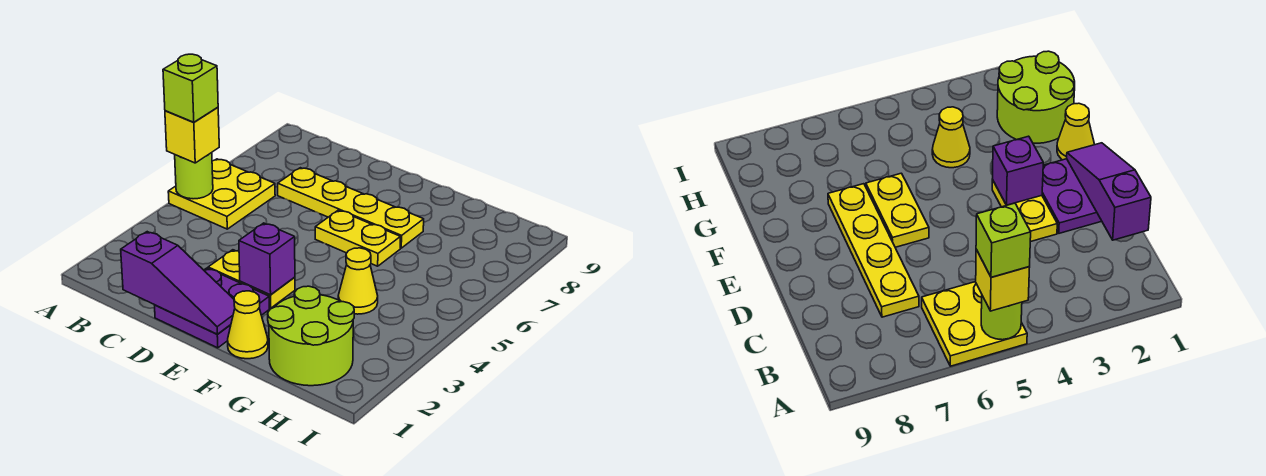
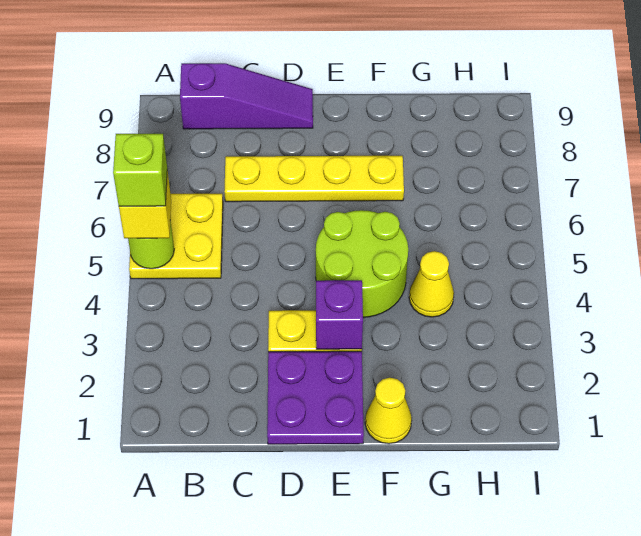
purple 1x3 slope [121,232,235,334] -> purple 1x3 slope moved to [180,63,313,129]
yellow 1x2 plate [315,210,401,266] -> none
lime 2x2 round brick [268,286,354,386] -> lime 2x2 round brick moved to [316,210,408,317]

